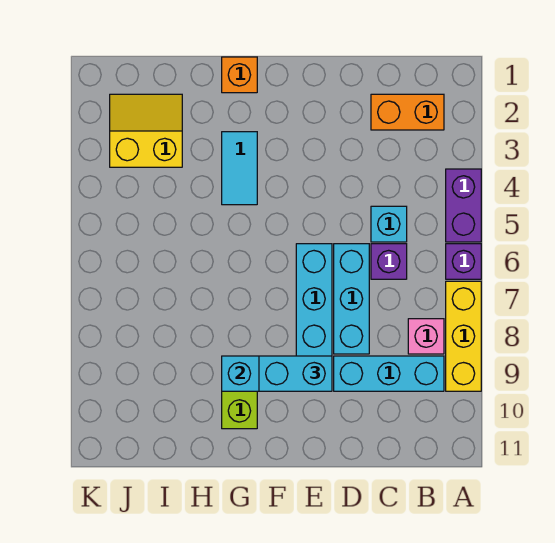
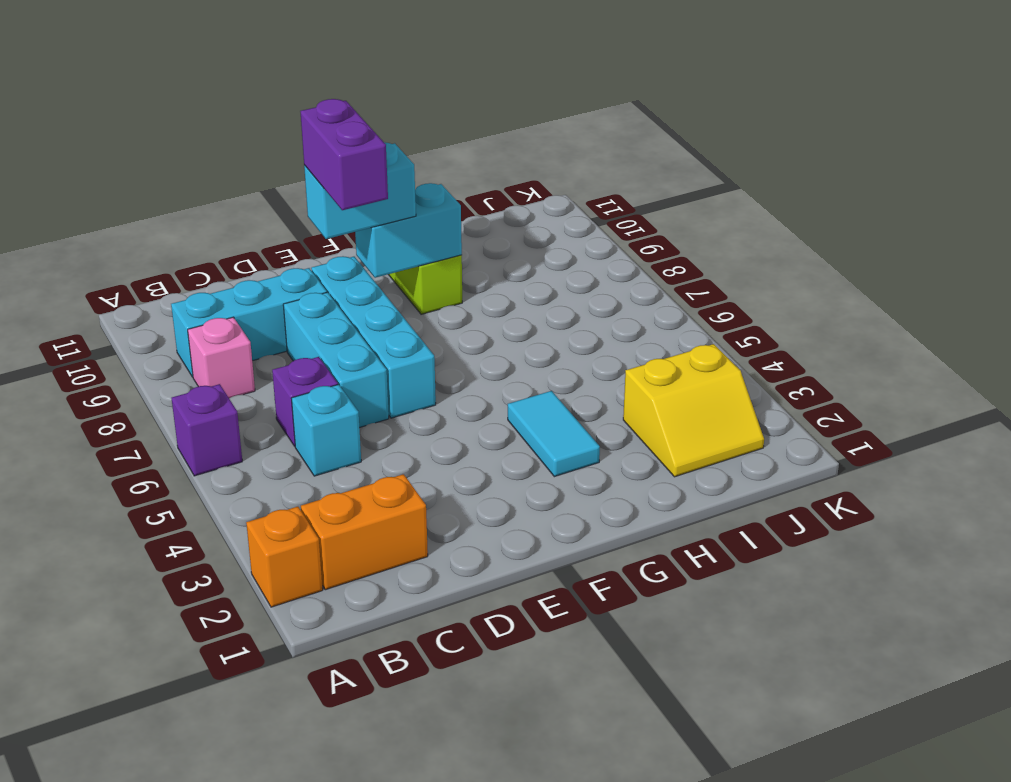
purple 1x2 brick [446,169,481,242] -> purple 1x2 brick moved to [300,99,388,210]
yellow 1x3 brick [446,281,481,391] -> none
orange 1x1 brick [222,57,257,93] -> orange 1x1 brick moved to [246,507,323,607]

